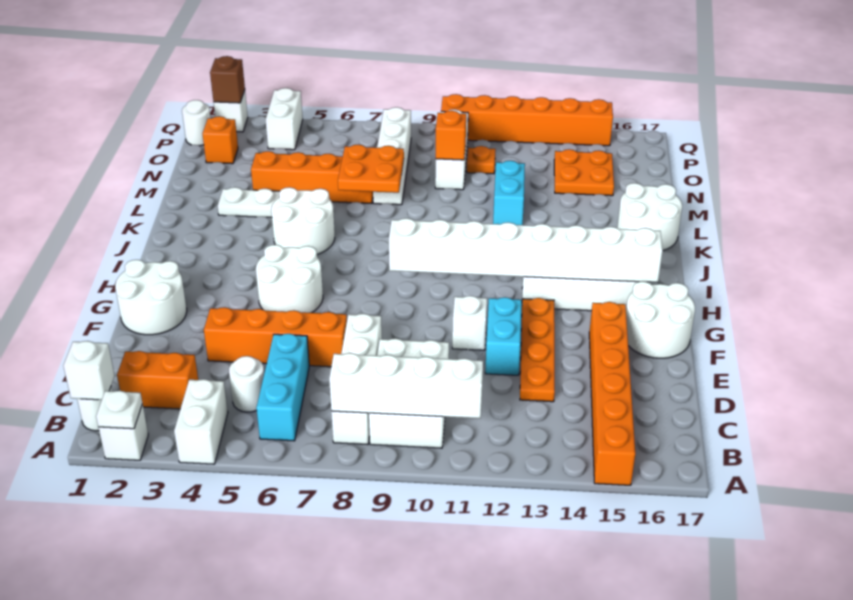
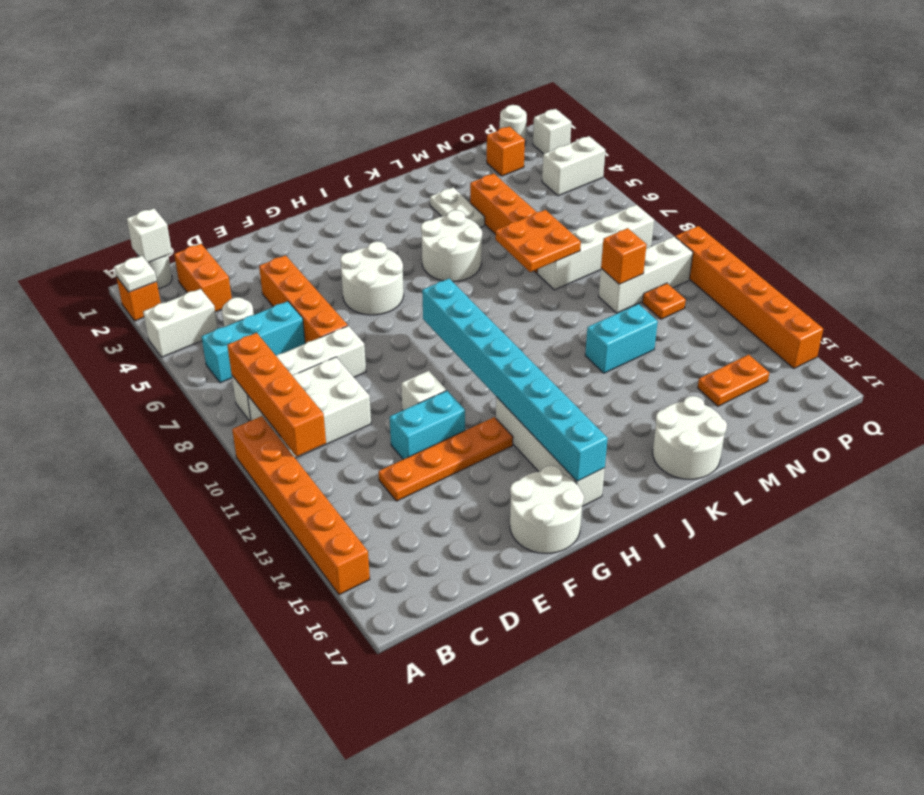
white 1x1 brick [98,404,148,460] -> orange 1x1 brick [116,276,161,321]
orange 1x6 brick [589,302,635,485] -> orange 1x6 brick turned to [232,416,370,595]
white 1x4 brick [329,353,483,418] -> orange 1x4 brick [227,333,326,457]
white 2x2 round brick [115,260,187,335] -> none
white 1x8 brick [389,218,663,282] -> cyan 1x8 brick [422,279,608,481]
orange 2x2 plate [554,149,614,196] -> orange 1x2 plate [698,355,769,406]
brown 1x1 brick [210,56,245,103] -> none

